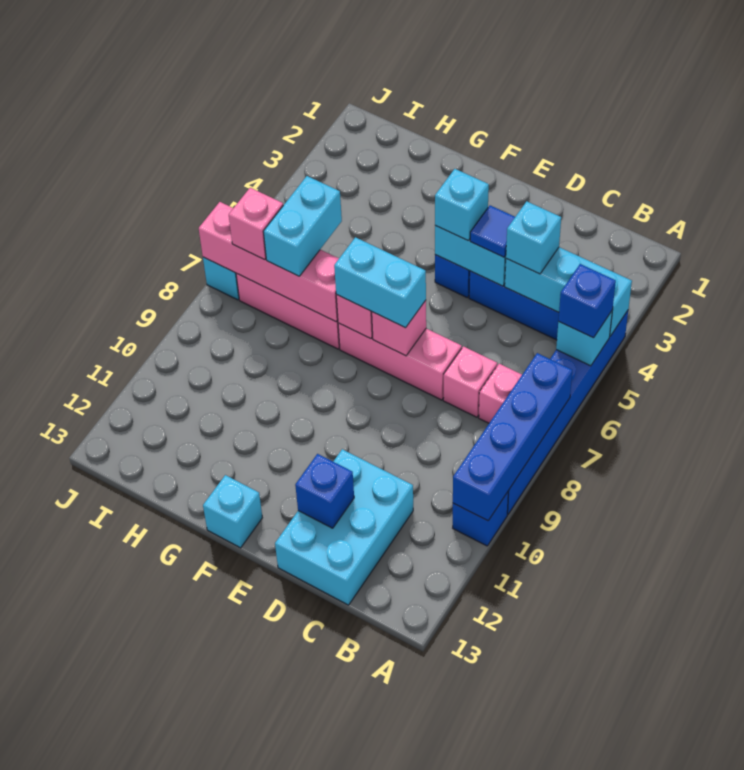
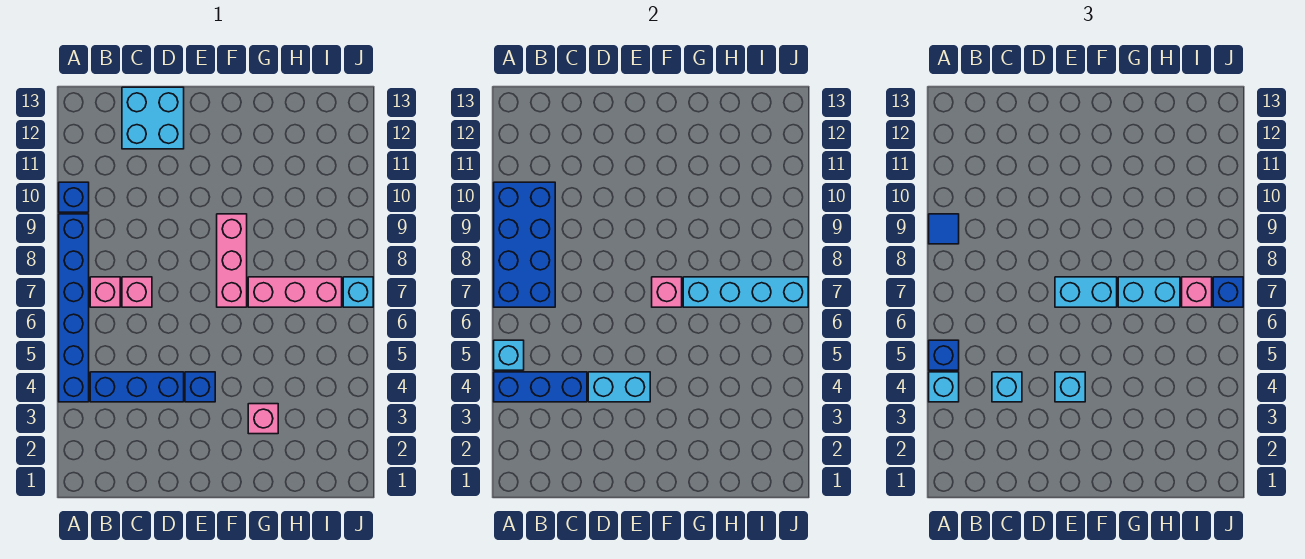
cyan 1x3 brick [505,247,632,336] -> blue 1x3 brick [494,372,587,402]
blue 1x4 brick [453,353,572,521] -> blue 2x4 brick [494,182,555,307]
cyan 2x3 brick [275,449,413,605] -> cyan 2x2 brick [122,87,184,149]
blue 1x1 tile [470,205,515,257] -> blue 1x1 tile moved to [929,214,959,244]
pink 1x3 brick [338,323,462,400] -> pink 1x3 brick turned to [217,214,247,307]
blue 1x1 brick [295,454,354,528] -> blue 1x1 brick moved to [1213,277,1243,307]
pink 1x1 brick [372,300,426,356] -> pink 1x1 brick moved to [248,404,278,434]
cyan 1x1 brick [203,475,262,548] -> cyan 1x1 brick moved to [929,372,959,402]
pink 1x4 brick [199,202,339,322] -> cyan 1x4 brick [683,277,808,307]
cyan 1x2 brick [263,176,342,276] -> cyan 1x2 brick turned to [1118,277,1180,307]

